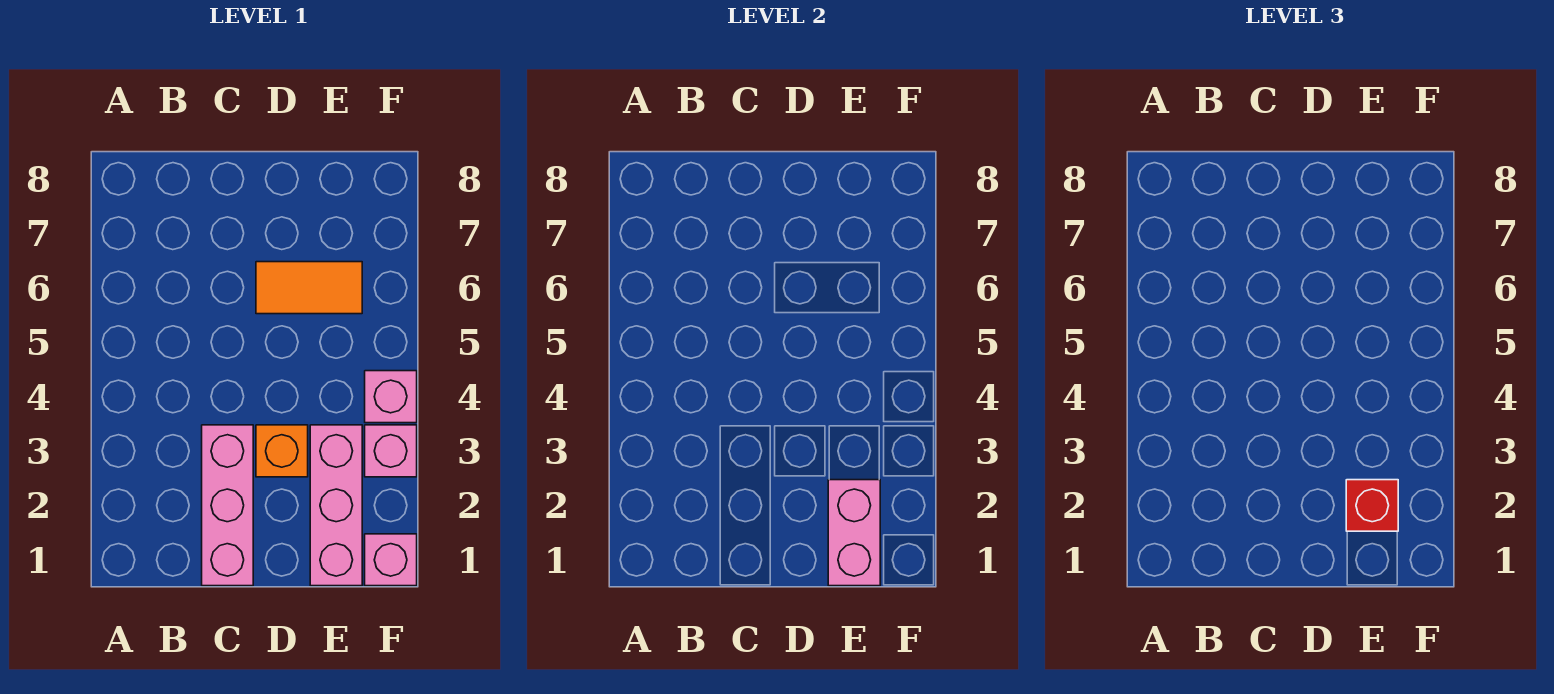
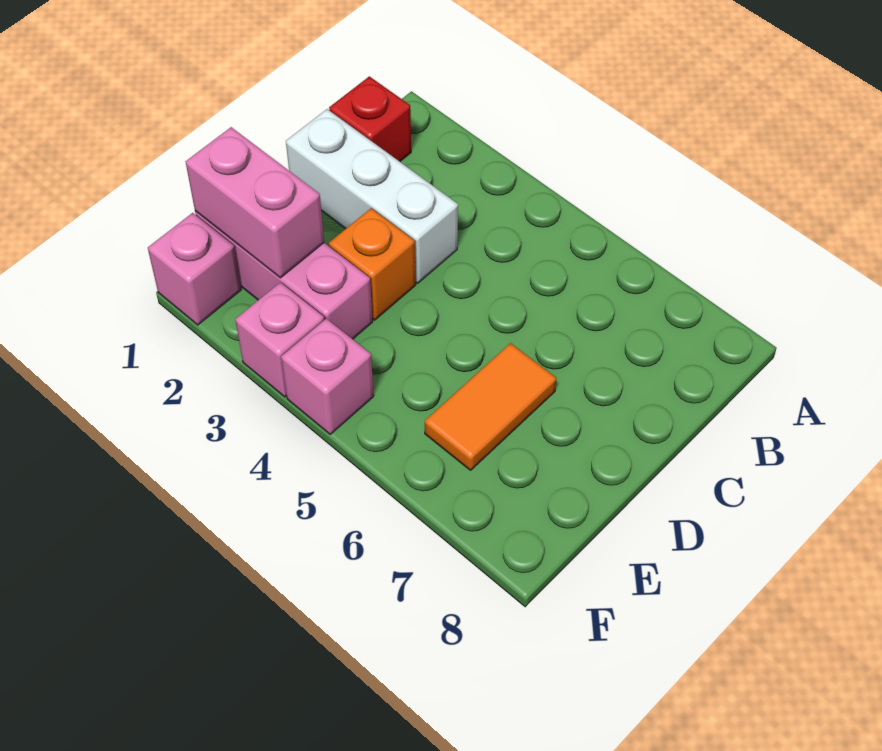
pink 1x3 brick [202,425,253,586] -> white 1x3 brick [286,109,458,283]
red 1x1 brick [1346,480,1398,531] -> red 1x1 brick moved to [329,76,411,161]

